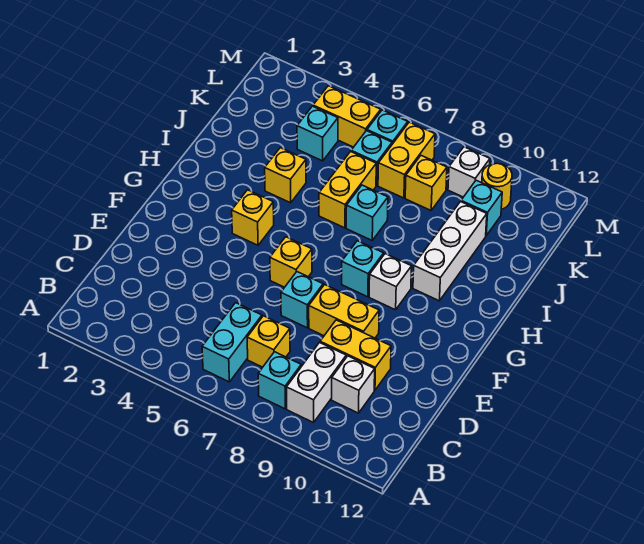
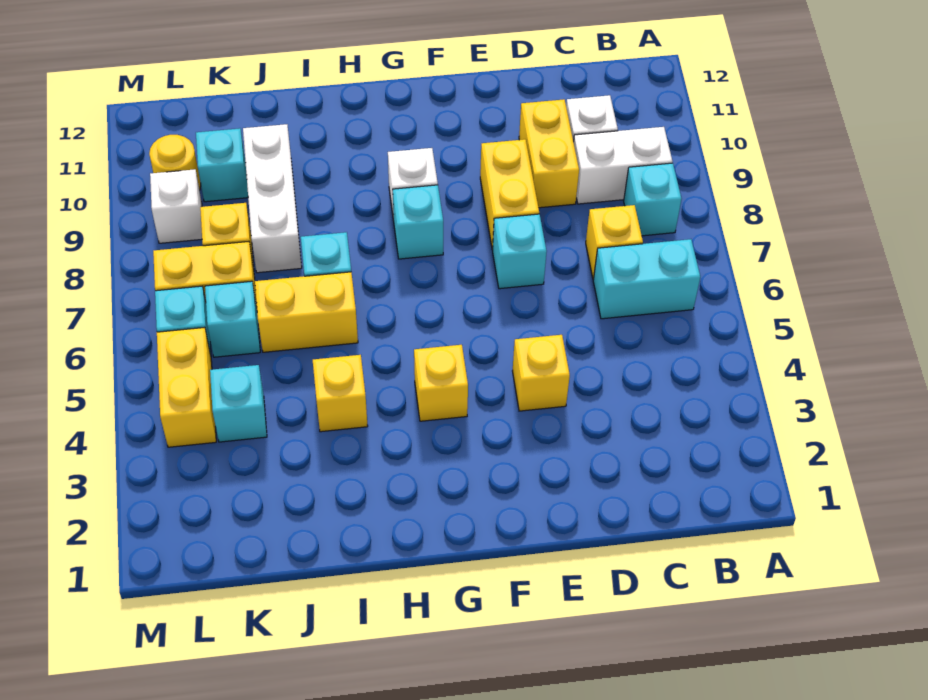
yellow 1x1 brick [270,237,312,287] -> yellow 1x1 brick moved to [513,335,570,411]
white 1x3 brick [413,202,487,301] -> white 1x3 brick turned to [243,124,302,273]

